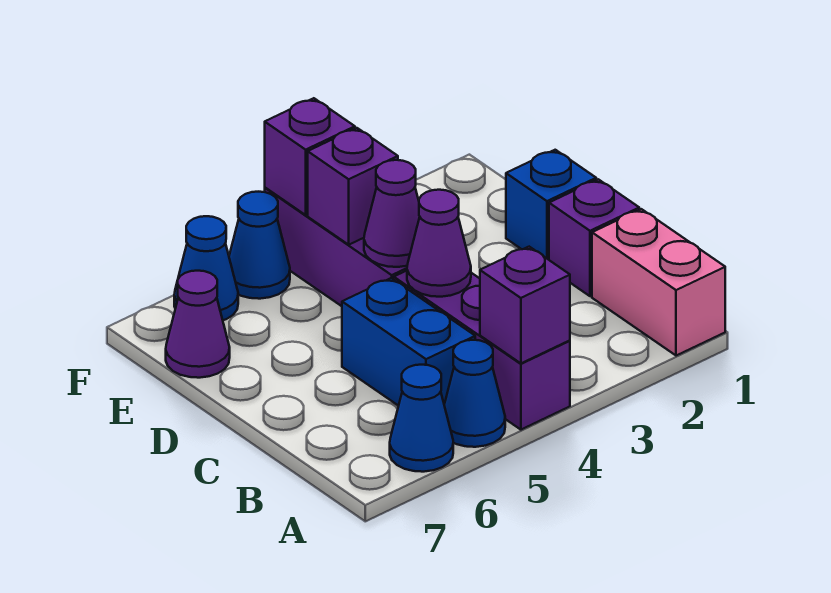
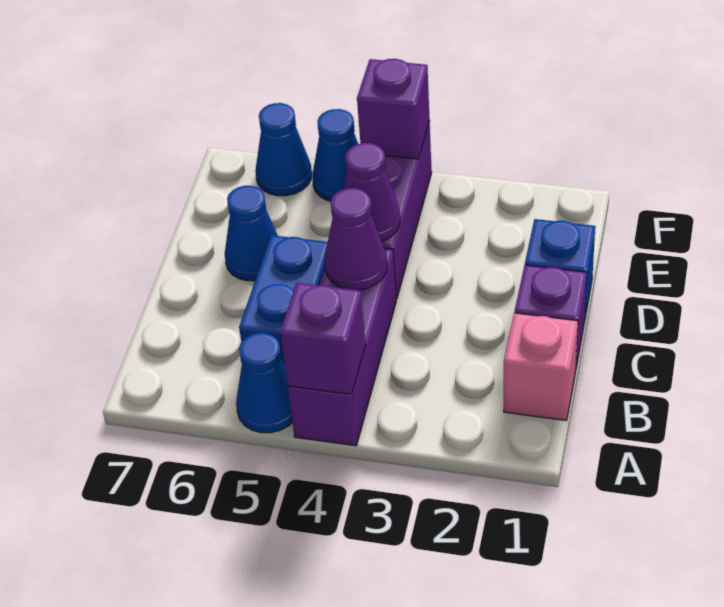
pink 1x2 brick [592,209,725,356] -> pink 1x1 brick [504,313,578,421]
blue 1x1 cone [390,365,453,472] -> blue 1x1 cone moved to [225,186,278,281]
purple 1x1 brick [308,128,398,245] -> none
purple 1x1 cone [166,271,230,378] -> none

